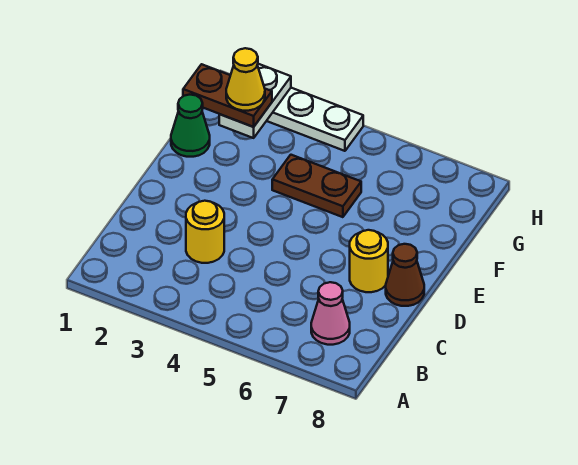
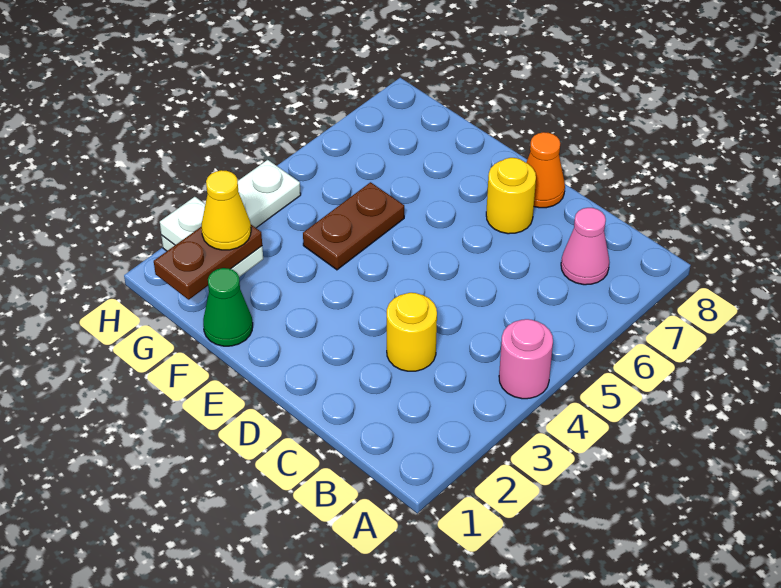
none -> pink 1x1 round brick [499,319,553,399]
brown 1x1 cone [386,244,424,306] -> orange 1x1 cone [526,132,565,208]

